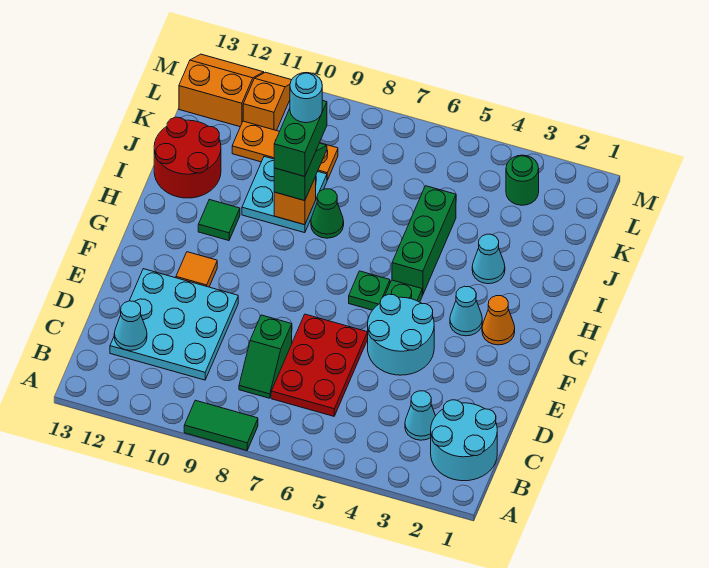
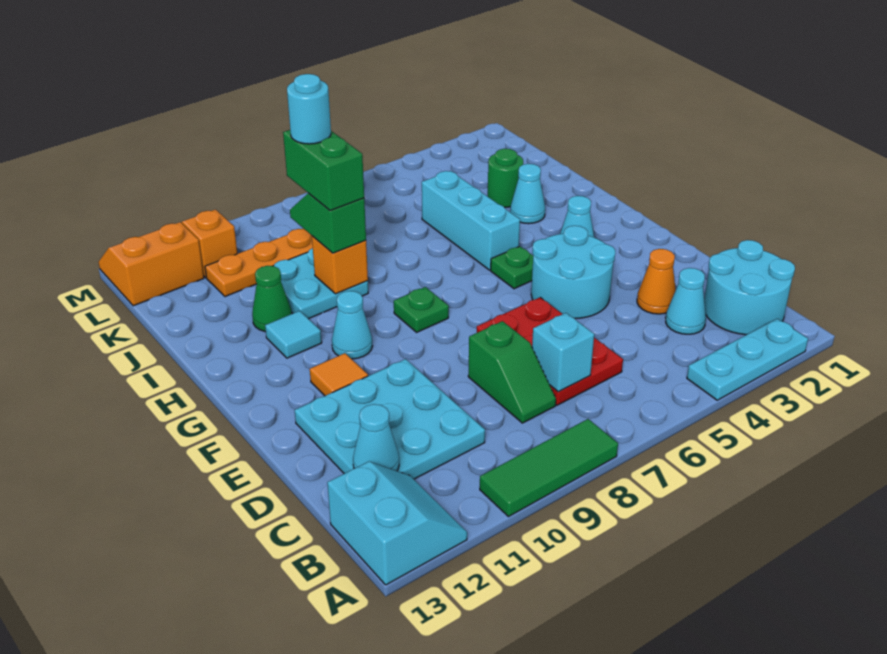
none -> cyan 1x3 plate [687,319,808,400]
green 1x2 tile [184,400,258,450] -> green 1x3 tile [480,419,618,517]
none -> cyan 2x2 slope [327,462,467,585]
none -> cyan 1x1 brick [532,313,594,392]
orange 1x1 cone [482,296,515,345] -> orange 1x1 cone moved to [637,249,676,314]
green 1x1 plate [349,271,390,310] -> green 1x1 plate moved to [394,287,449,332]
none -> cyan 1x1 cone [332,291,372,359]
green 1x3 brick [392,186,456,295] -> cyan 1x3 brick [422,171,520,270]
green 1x1 tile [198,200,240,241] -> cyan 1x1 tile [265,311,322,358]
green 1x1 cone [311,189,344,238] -> green 1x1 cone moved to [252,266,292,332]
red 2x2 round brick [154,117,221,198] -> none
green 1x1 round brick [506,155,539,205] -> green 1x1 round brick moved to [488,149,523,207]

